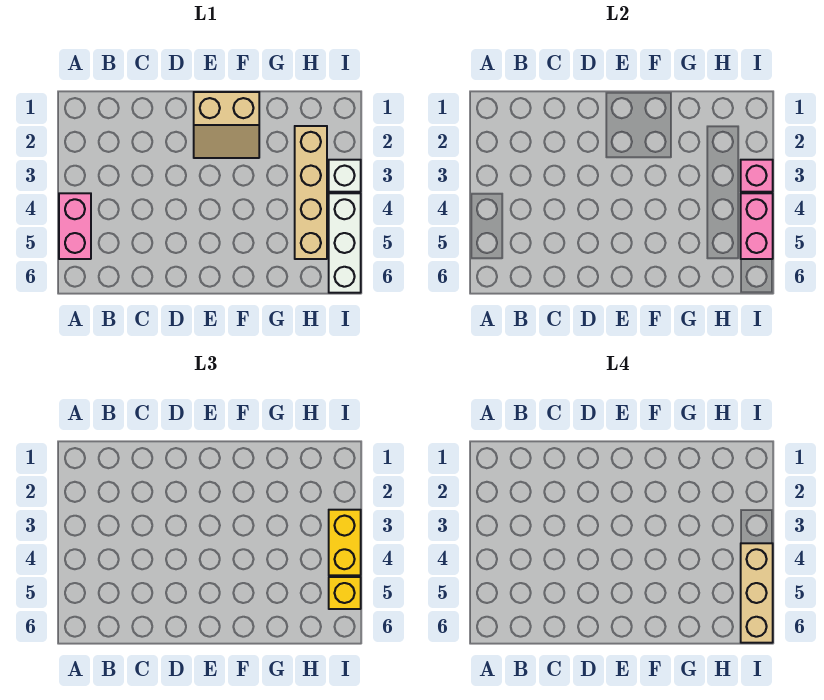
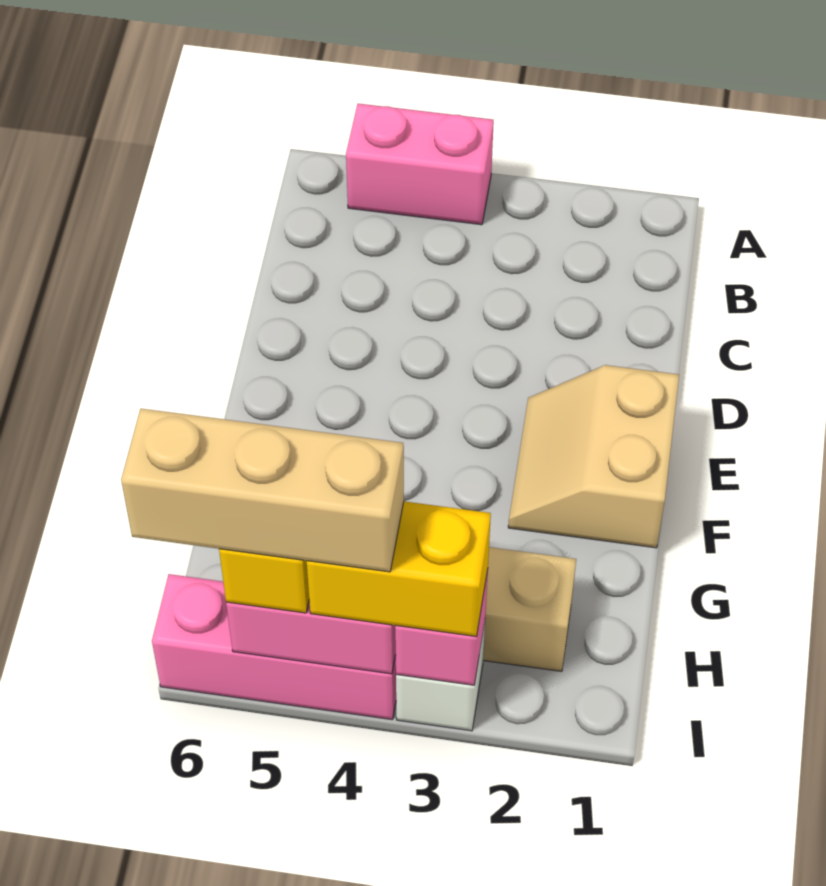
white 1x3 brick [329,193,361,293] -> pink 1x3 brick [152,574,396,719]

